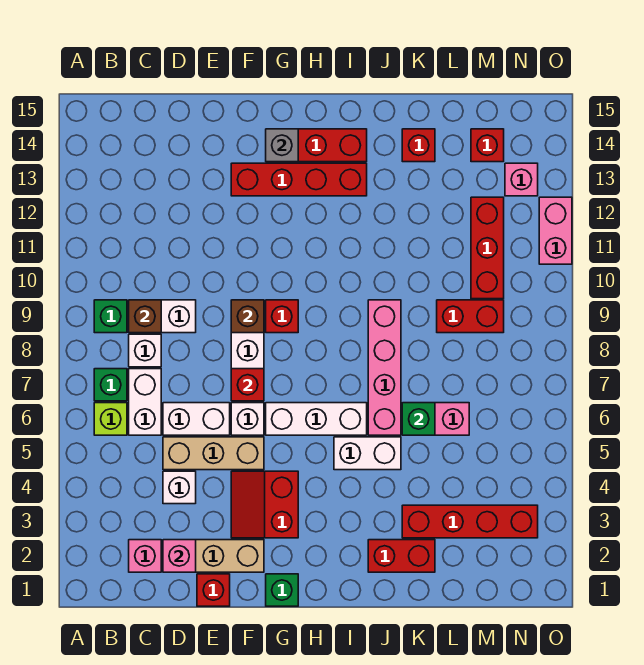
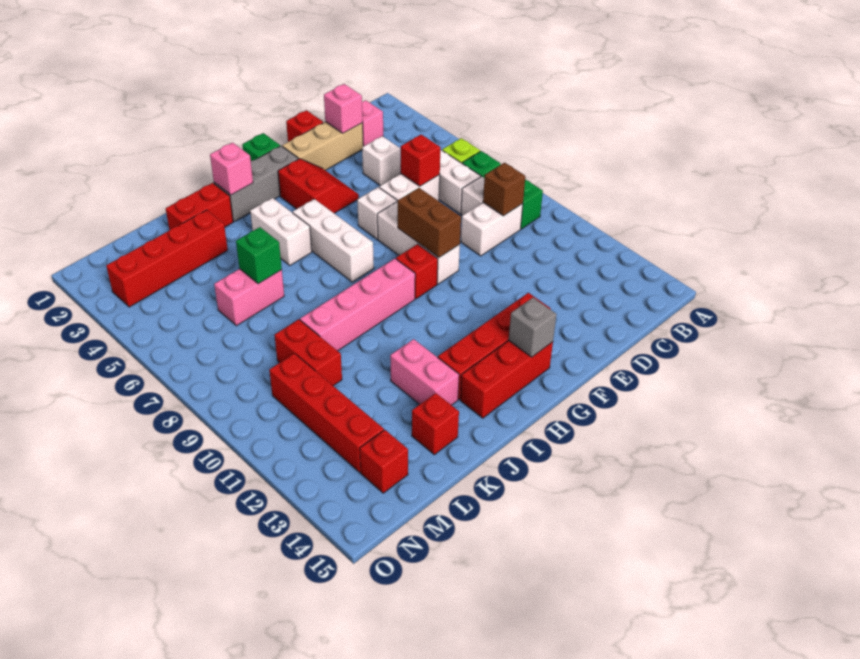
tan 1x3 brick [163,437,264,470] -> none
red 1x1 brick [231,369,264,401] -> red 1x1 brick moved to [400,135,440,186]
brown 1x1 brick [231,300,264,333] -> brown 1x2 brick [398,188,461,258]
none -> grey 1x3 brick [214,146,298,222]
white 1x3 brick [266,403,367,435] -> white 1x3 brick turned to [293,199,374,282]
white 1x2 brick [334,437,401,470] -> white 1x2 brick turned to [250,198,312,265]
pink 1x4 brick [368,300,401,435] -> pink 1x4 brick turned to [300,259,415,351]
red 1x2 brick [437,300,504,333] -> red 1x2 brick turned to [275,319,342,386]
red 1x3 brick [471,197,504,299] -> red 1x4 brick [269,353,384,472]
pink 1x1 brick [505,163,538,196] -> pink 1x1 brick moved to [210,143,253,195]
pink 1x2 brick [539,197,572,264] -> pink 1x2 brick moved to [390,339,459,405]

